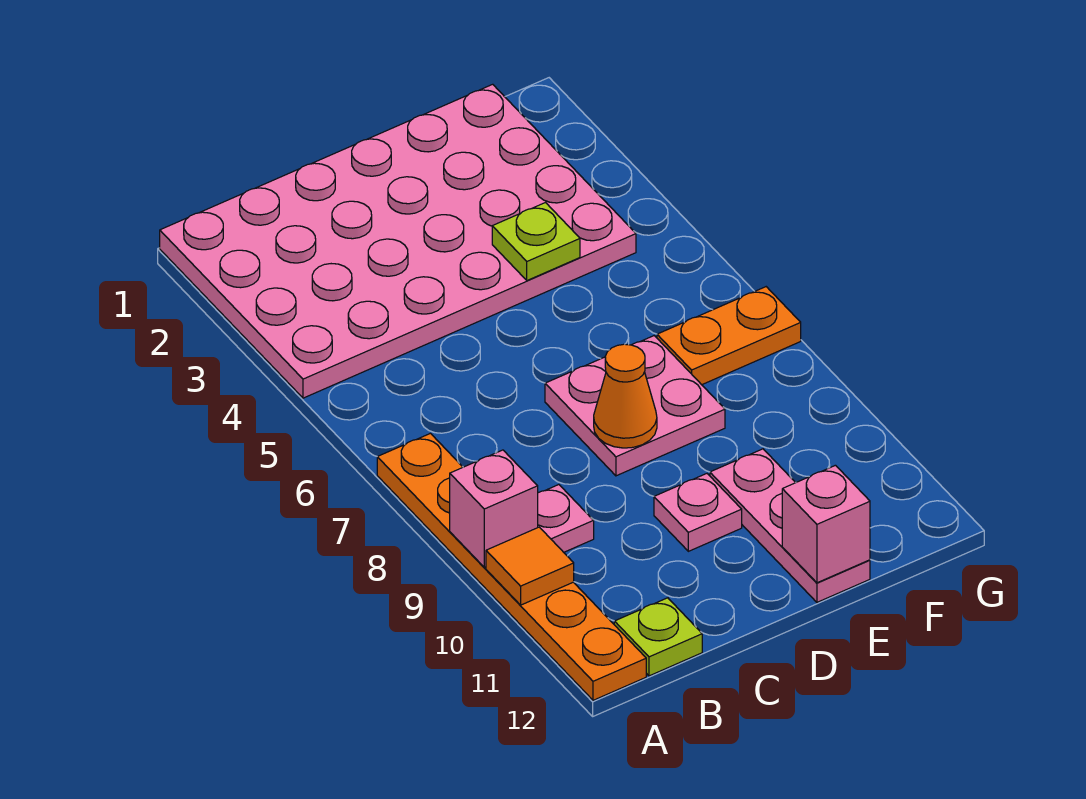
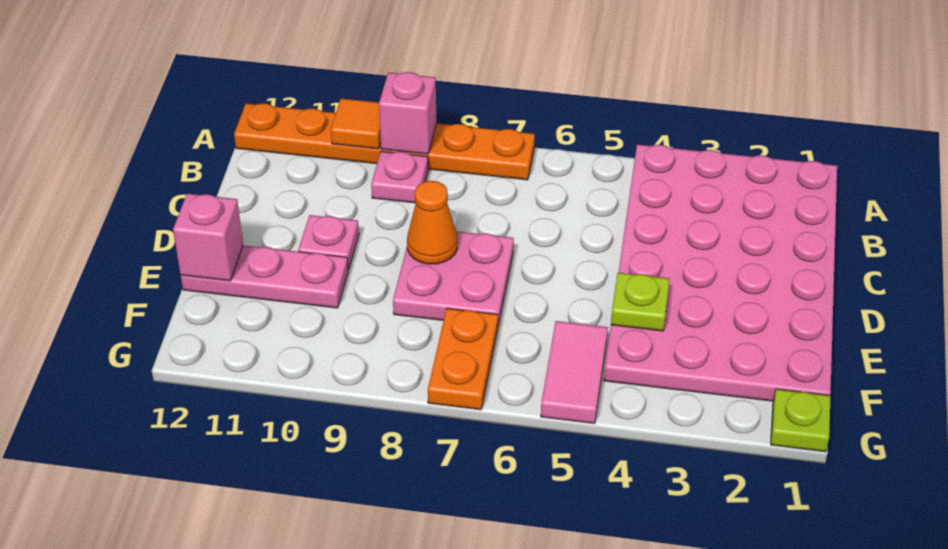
lime 1x1 plate [614,598,702,676] -> lime 1x1 plate moved to [771,389,831,452]
none -> pink 1x2 tile [541,321,608,424]

